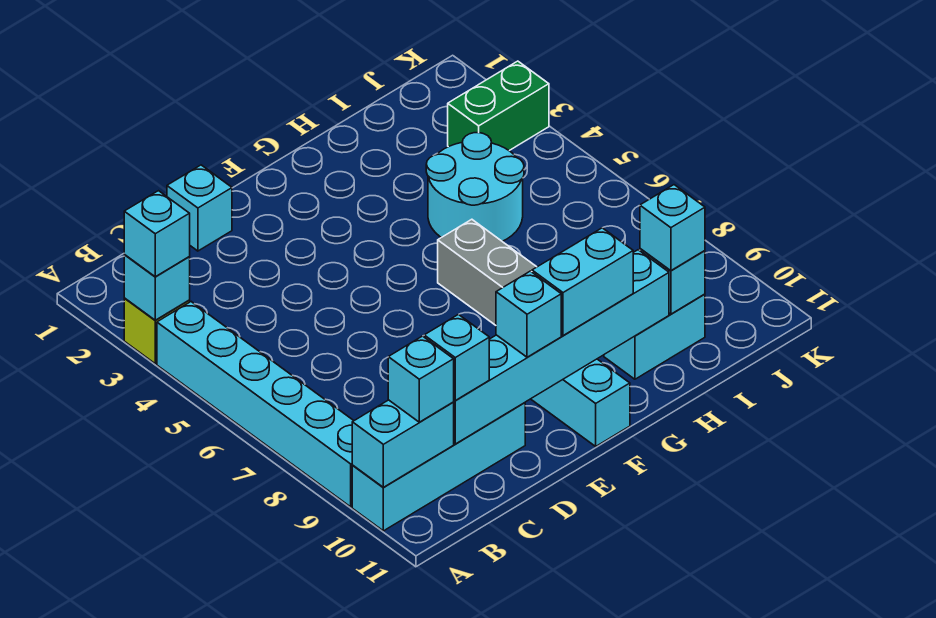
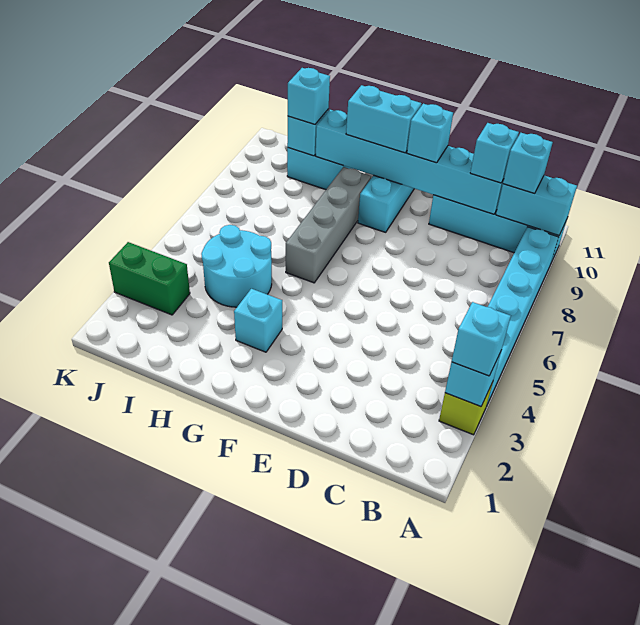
cyan 1x1 brick [167,165,232,251] -> cyan 1x1 brick moved to [234,289,282,352]

